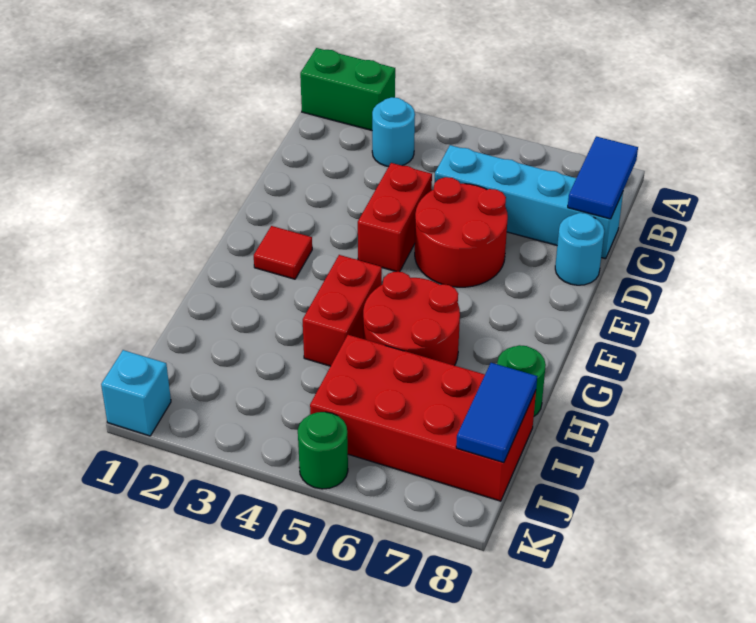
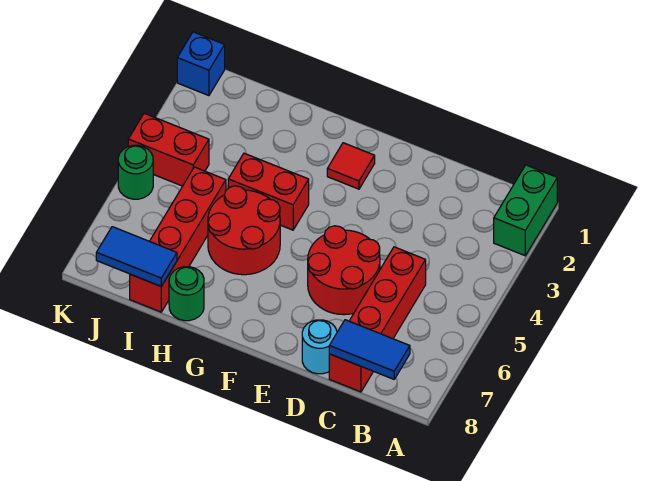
cyan 1x1 round brick [372,97,415,167] -> none
cyan 1x4 brick [435,145,623,259] -> red 1x4 brick [329,247,426,392]
red 1x2 brick [358,163,432,272] -> red 1x2 brick moved to [128,113,209,186]
red 2x4 brick [310,335,536,501] -> red 1x4 brick [130,167,226,312]
cyan 1x1 brick [101,350,171,436] -> blue 1x1 brick [177,32,225,96]

